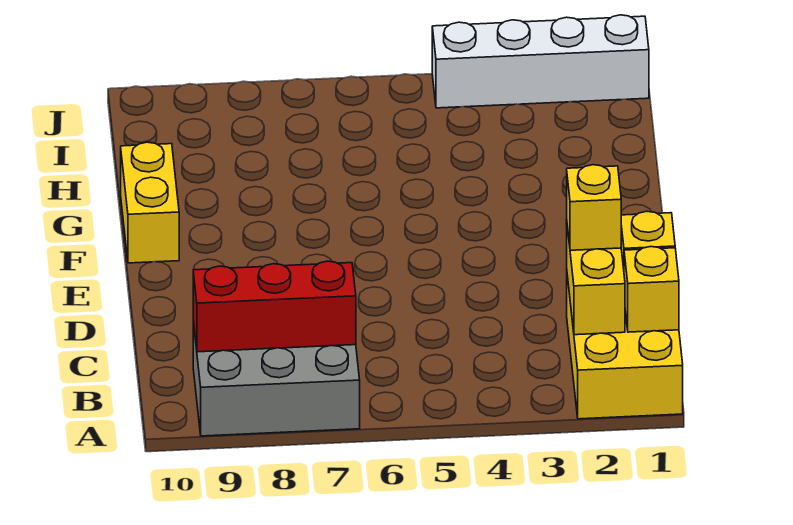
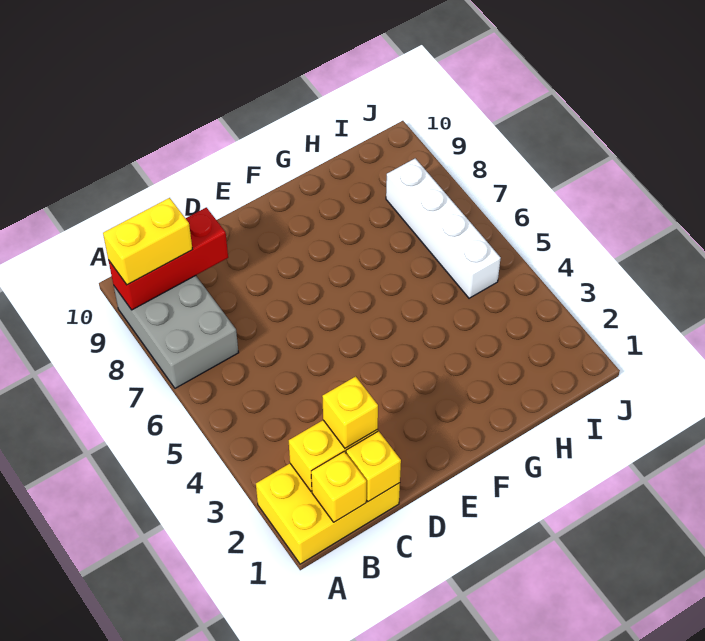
red 1x3 brick [193,261,356,352] -> red 1x3 brick turned to [108,207,228,310]
yellow 1x2 brick [121,142,179,263] -> yellow 1x2 brick moved to [103,198,192,285]
white 1x4 brick [432,15,649,108] -> white 1x4 brick moved to [386,158,501,298]

